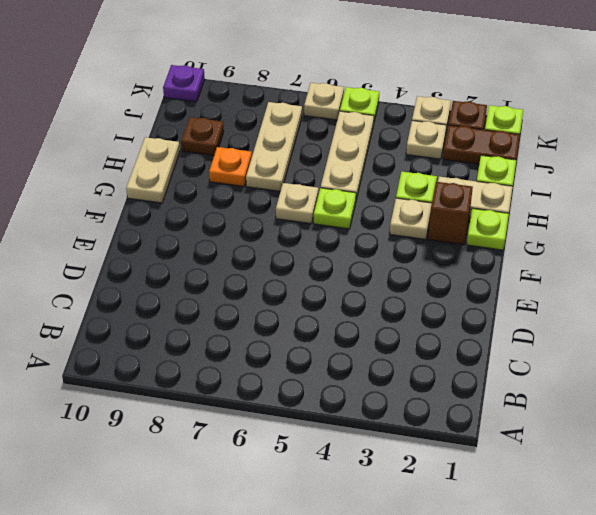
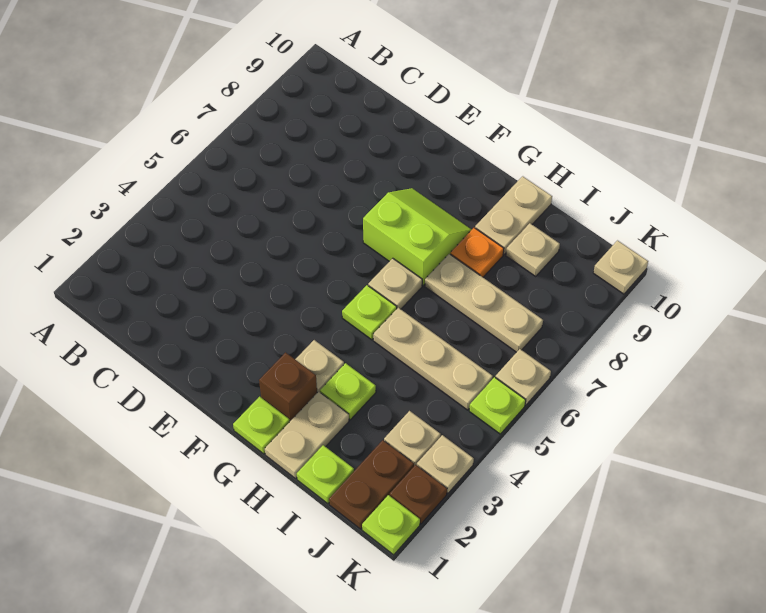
none -> lime 2x2 slope [363,188,472,285]
tan 1x2 plate [126,137,180,203] -> tan 1x2 plate turned to [475,176,552,254]
brown 1x1 plate [181,117,224,155] -> tan 1x1 plate [506,223,560,276]
purple 1x1 plate [163,65,205,102] -> tan 1x1 plate [593,241,648,294]

